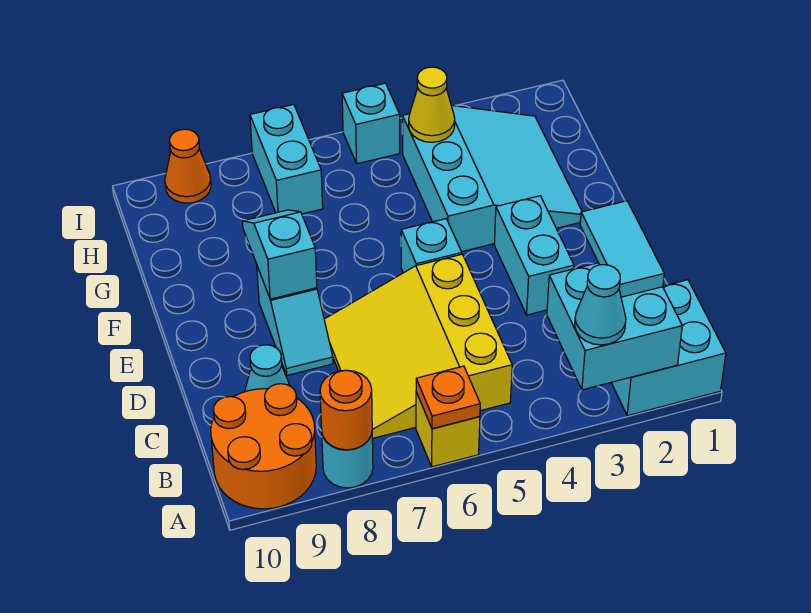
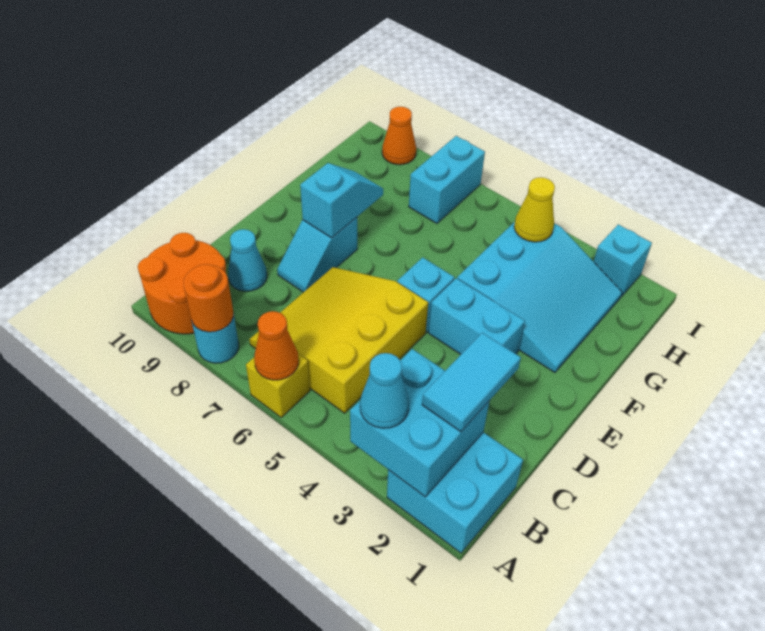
orange 1x1 plate [416,366,480,429] -> orange 1x1 cone [254,311,299,380]
cyan 1x2 brick [494,196,574,315] -> cyan 1x2 brick turned to [428,278,525,354]
cyan 1x1 brick [342,83,400,164] -> cyan 1x1 brick moved to [593,224,652,297]

